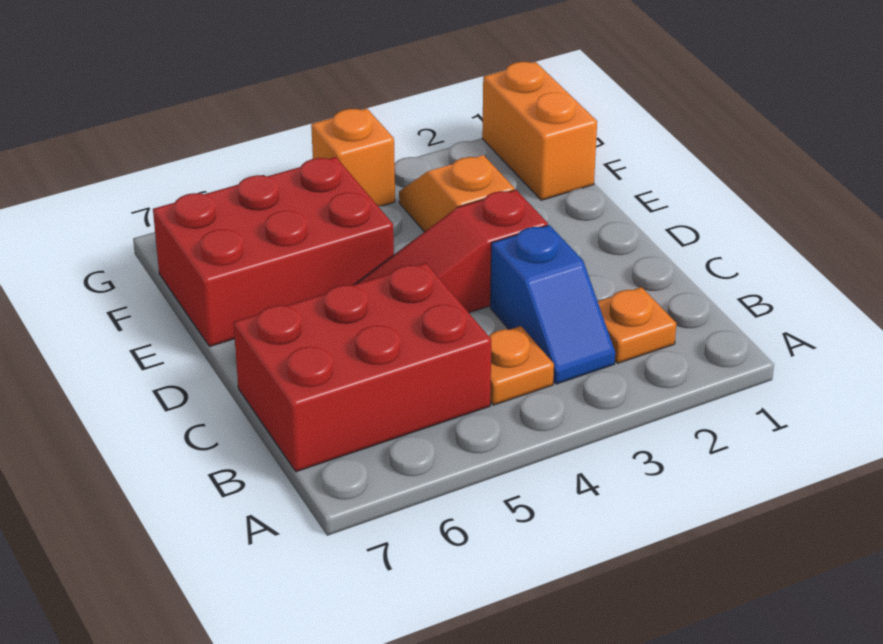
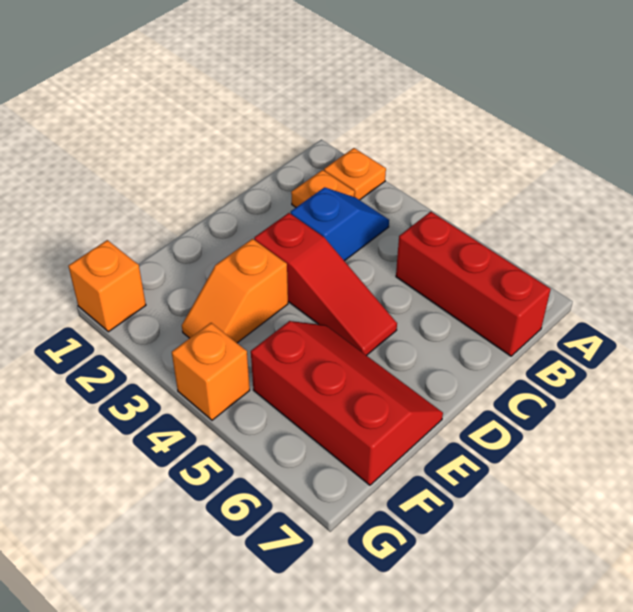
orange 1x1 plate [489,326,554,405] -> orange 1x1 plate moved to [324,148,386,200]
red 2x3 brick [233,263,491,472] -> red 1x3 brick [396,212,551,356]
red 2x3 brick [153,157,394,347] -> red 2x3 slope [251,321,443,485]
orange 1x2 brick [482,62,597,200] -> orange 1x1 brick [68,240,146,332]

